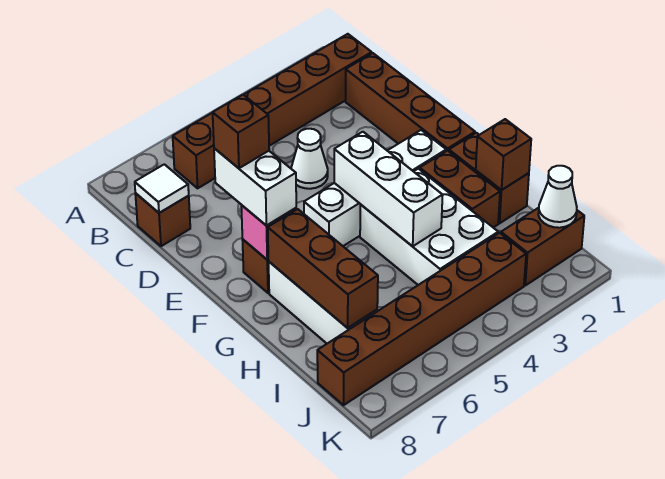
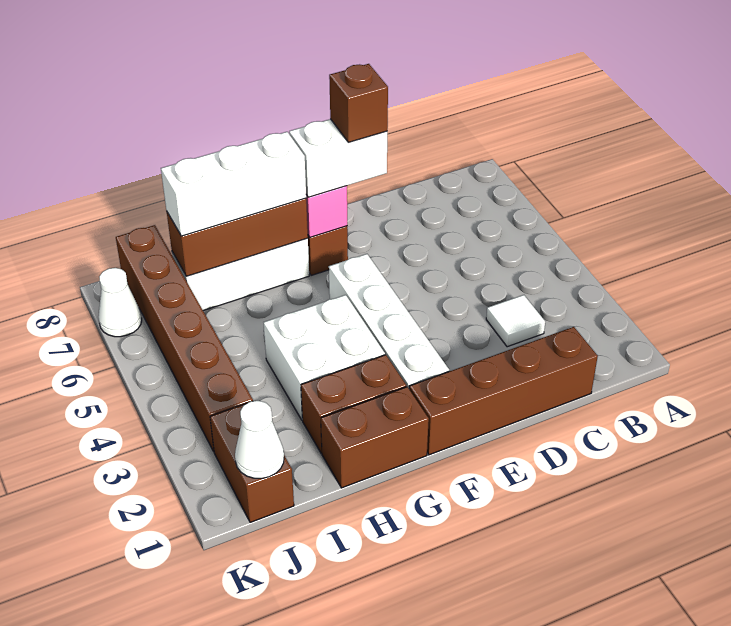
brown 1x6 brick [173,34,372,188] -> none
brown 1x1 brick [135,193,190,246] -> none
white 1x1 tile [135,164,189,213] -> white 1x1 tile moved to [486,295,545,347]
white 1x1 cone [291,129,328,189] -> white 1x1 cone moved to [98,268,142,337]
white 1x3 brick [334,132,443,246] -> white 1x3 brick moved to [161,132,306,236]
white 2x3 brick [360,169,498,285] -> white 2x2 brick [264,295,385,420]
brown 1x1 brick [476,119,531,190] -> none

